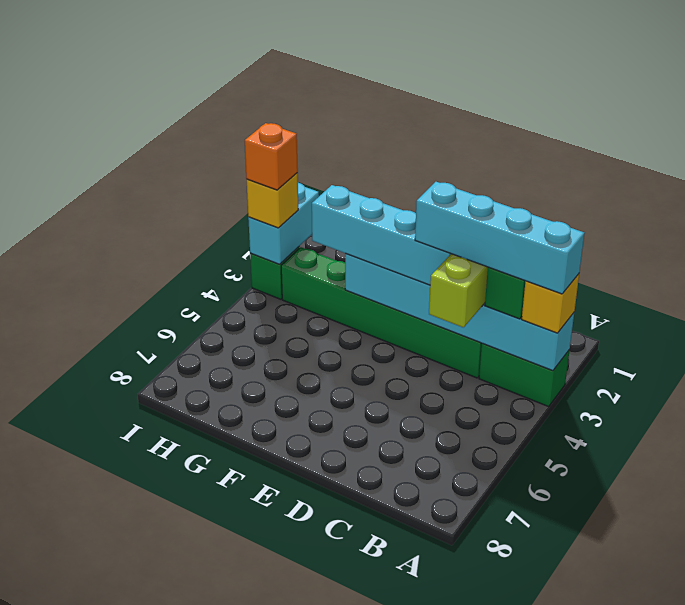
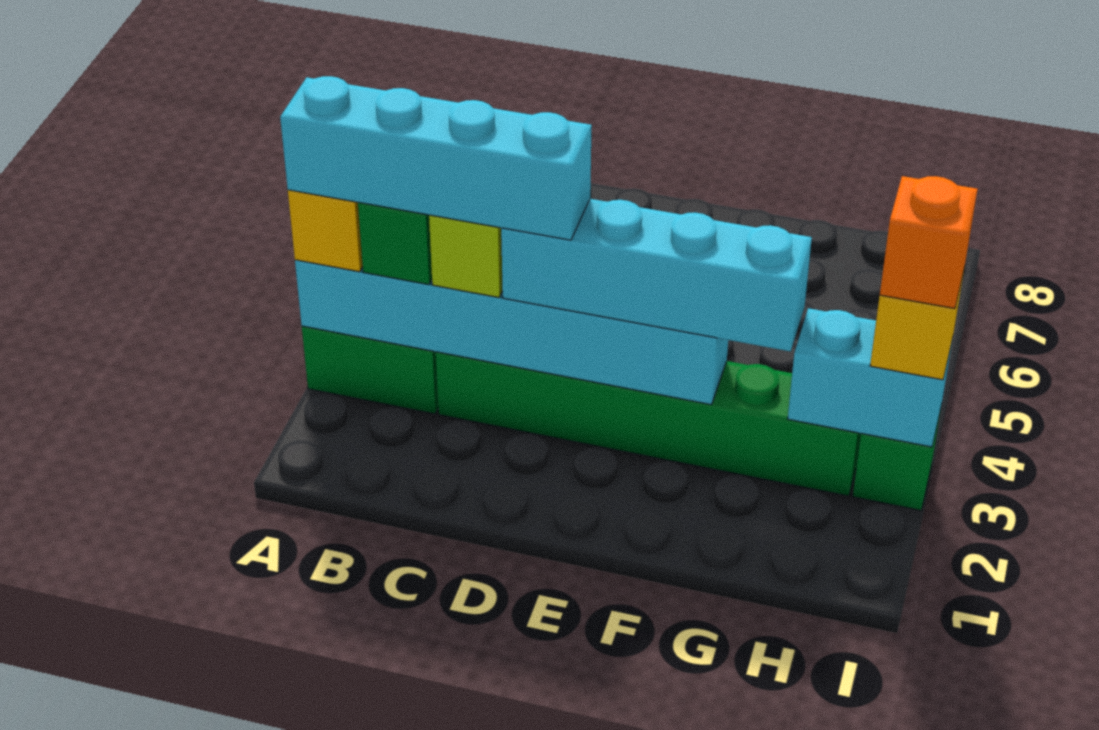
cyan 1x2 brick [248,183,319,264] -> cyan 1x2 brick turned to [788,308,952,447]

